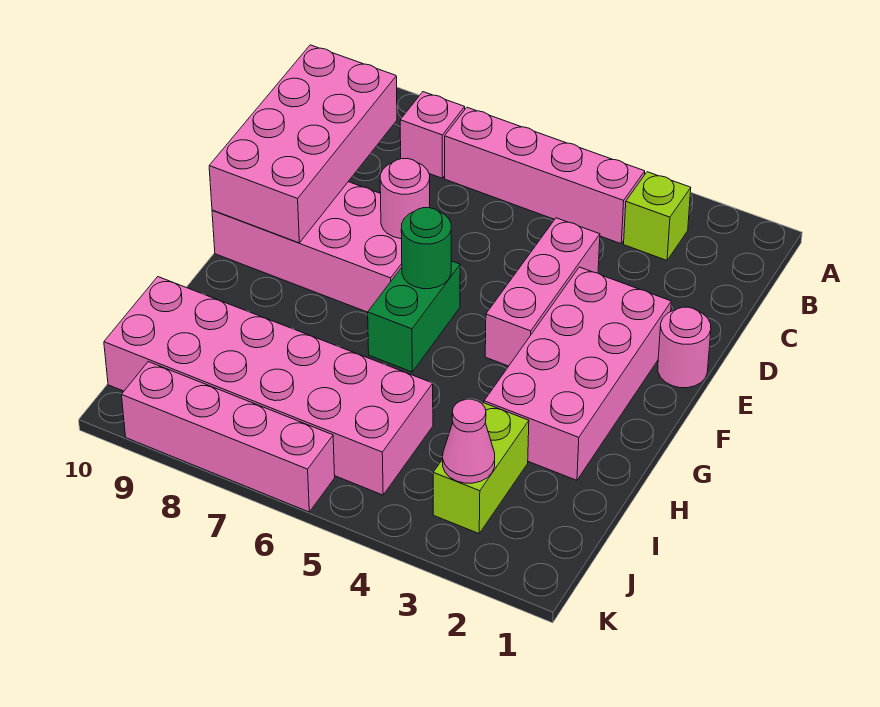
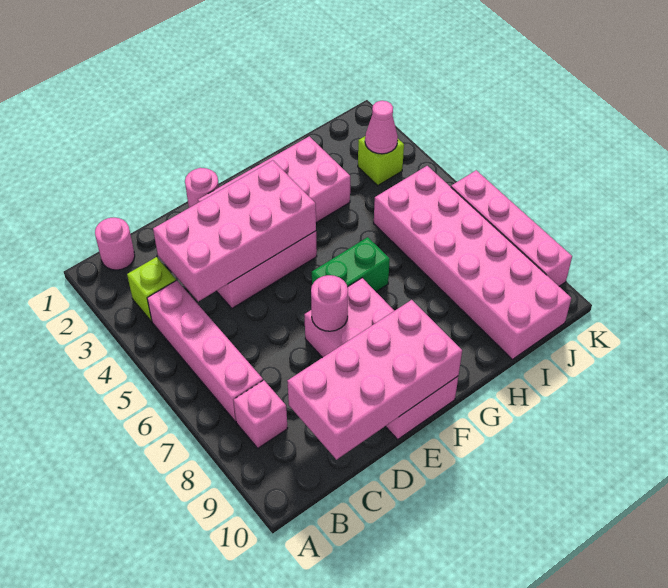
none -> pink 1x1 round brick [95,217,135,270]
none -> pink 2x4 brick [153,160,316,302]
green 1x1 round brick [401,208,451,289] -> none
lime 1x2 brick [433,403,529,533] -> lime 1x1 brick [358,136,404,185]

